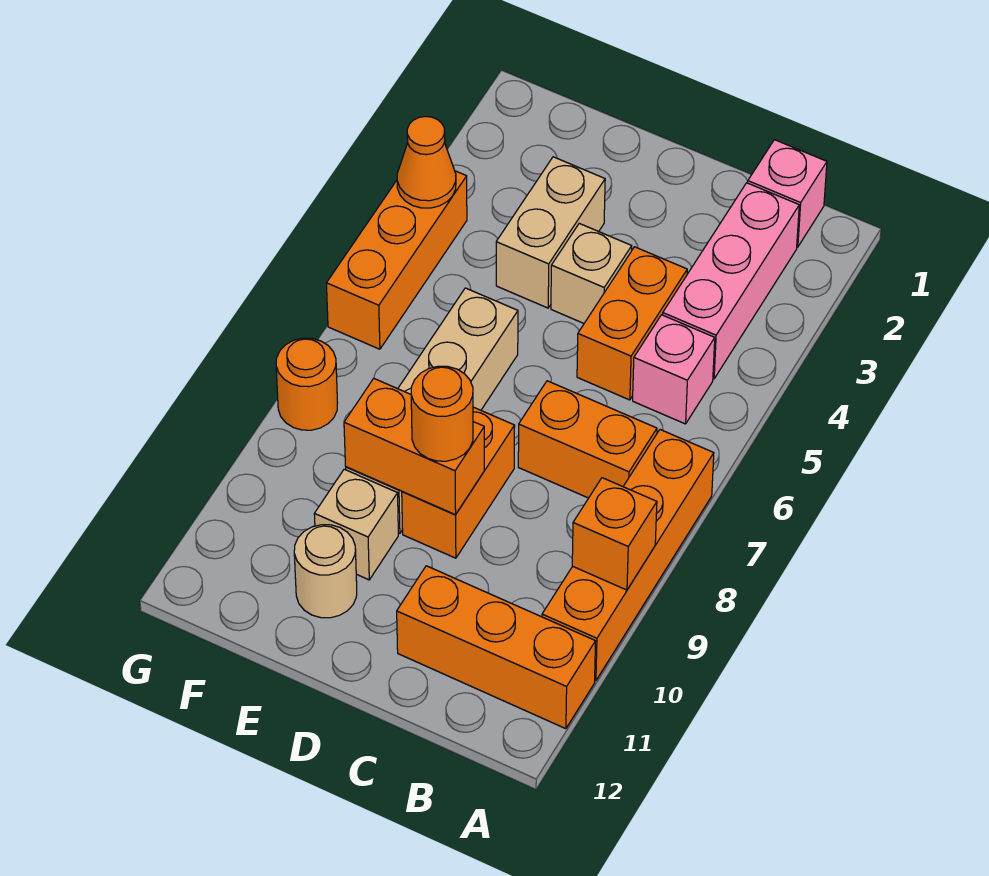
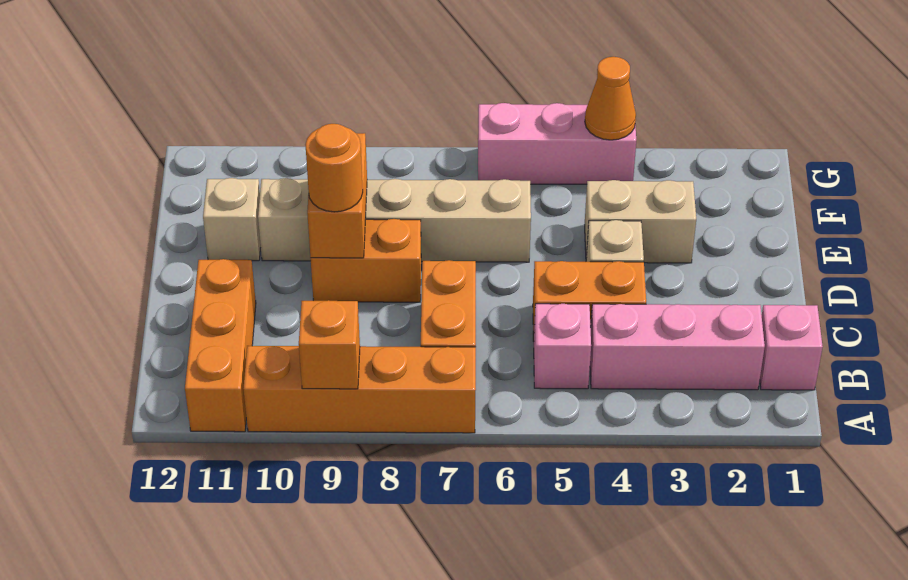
tan 1x1 round brick [294,525,357,618] -> tan 1x1 brick [203,178,261,261]
orange 1x3 brick [326,171,467,349] -> pink 1x3 brick [478,103,636,184]
orange 1x1 round brick [276,338,337,430] -> none

